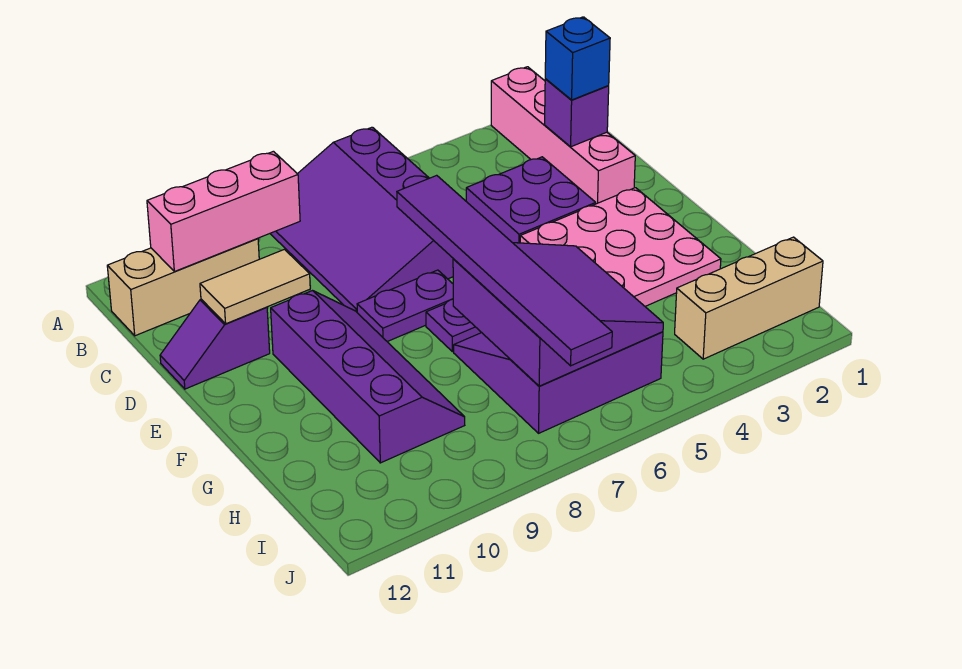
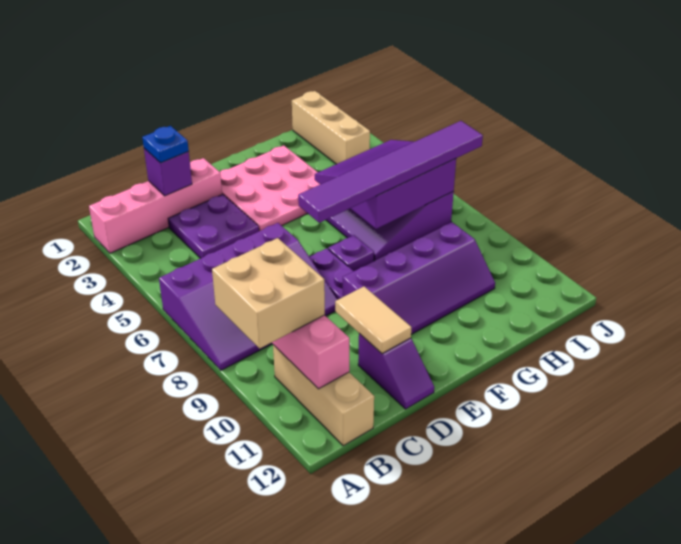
none -> tan 2x2 brick [212,238,325,349]
blue 1x1 brick [545,17,610,100] -> blue 1x1 plate [142,126,189,163]
purple 2x4 slope [271,291,465,463] -> purple 2x4 slope turned to [343,222,495,334]

